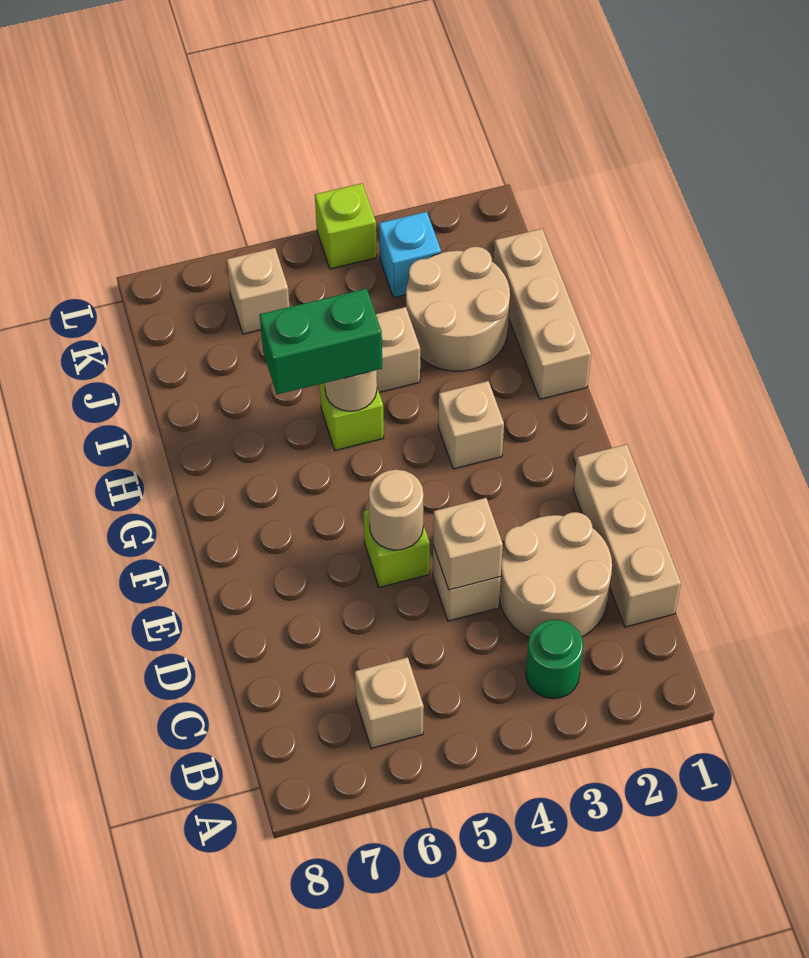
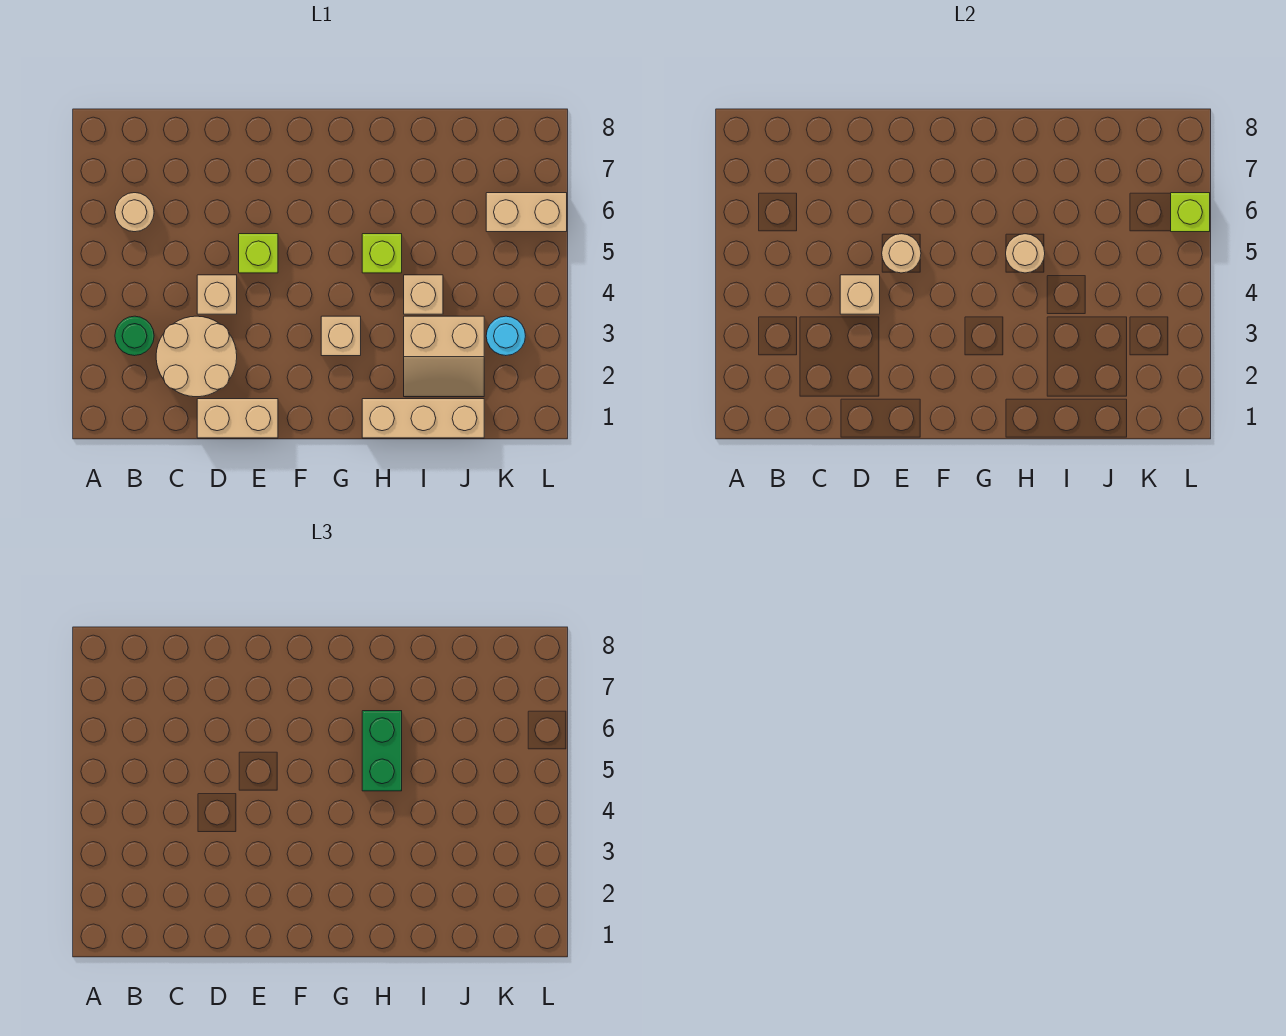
tan 1x1 brick [355,657,424,748] -> tan 1x1 round brick [115,193,154,232]
tan 1x3 brick [573,444,681,627] -> tan 1x2 brick [197,399,278,438]
tan 2x2 round brick [406,247,510,371] -> tan 2x2 slope [404,316,484,397]
cyan 1x1 brick [379,212,441,298] -> cyan 1x1 round brick [486,316,525,356]
tan 1x1 brick [227,248,290,334] -> tan 1x2 brick [486,193,567,232]
lime 1x1 brick [315,183,377,269] -> lime 1x1 brick moved to [1171,193,1210,232]

